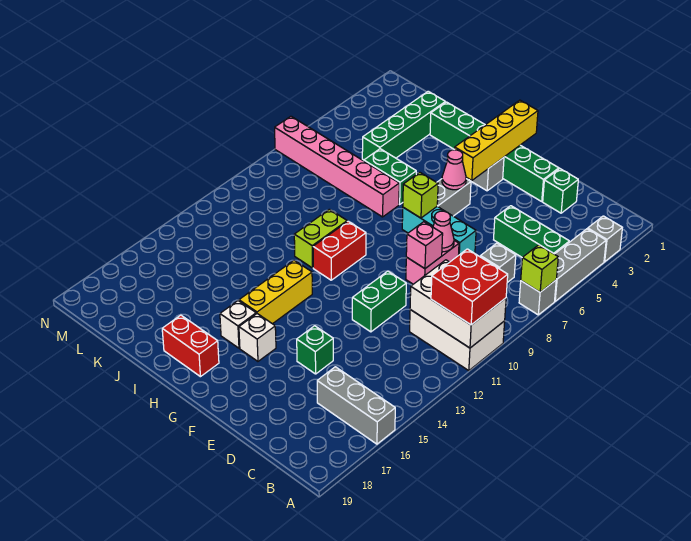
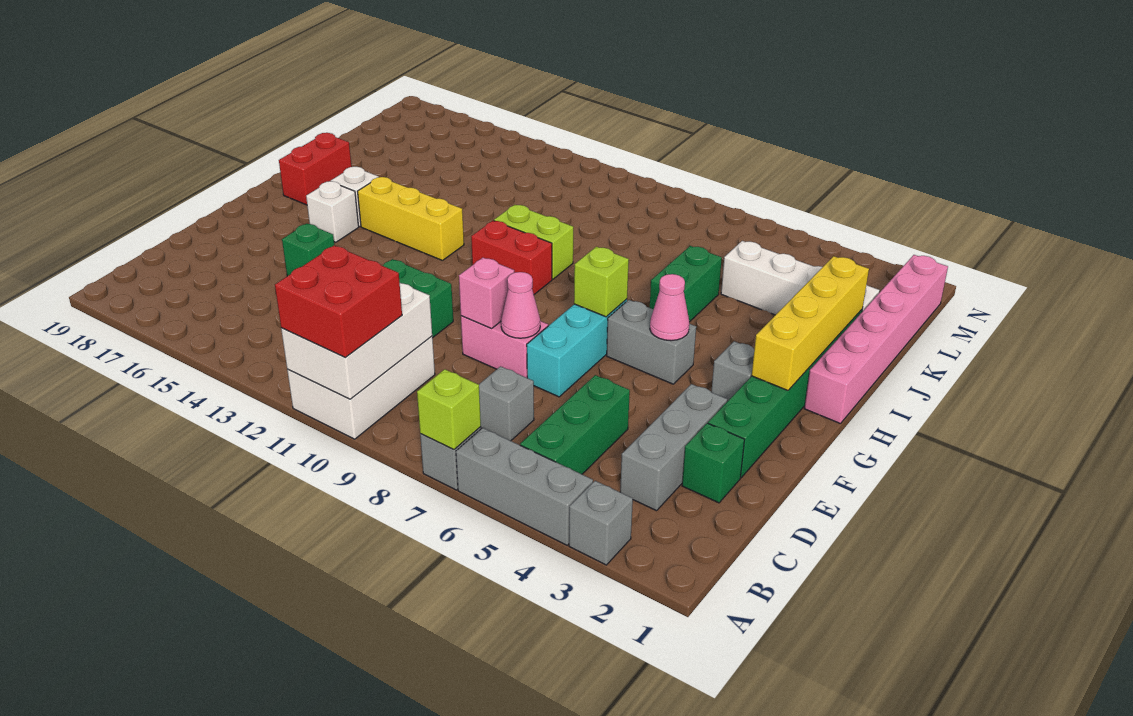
grey 1x3 brick [317,367,395,444] -> grey 1x3 brick moved to [620,384,727,511]
yellow 1x4 brick [455,100,538,180] -> yellow 1x4 brick turned to [752,256,869,390]
pink 1x6 brick [275,116,399,217] -> pink 1x6 brick moved to [804,255,948,424]
green 1x4 brick [362,91,445,160] -> white 1x4 brick [721,241,880,315]

